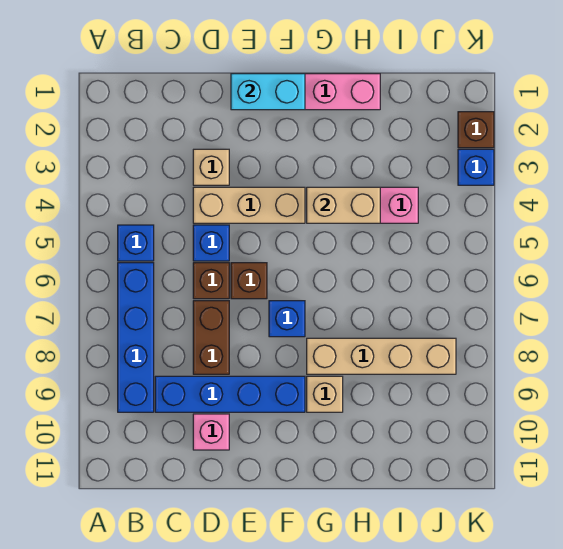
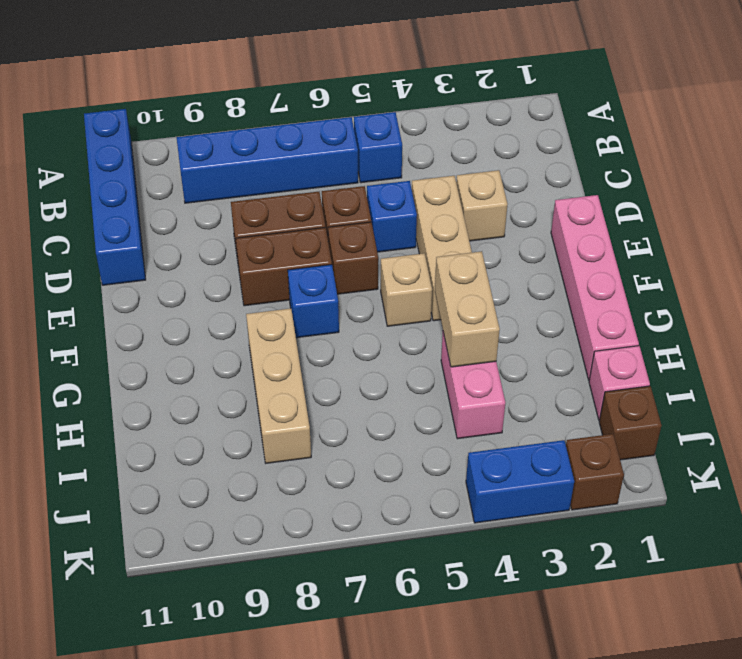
blue 1x4 brick [155,376,305,412] -> blue 1x4 brick moved to [84,109,146,285]
pink 1x1 brick [193,414,229,450] -> pink 1x1 brick moved to [589,346,650,420]
cyan 1x2 brick [231,74,305,110] -> none
none -> brown 1x2 brick [236,228,332,306]
tan 1x4 brick [307,338,456,374] -> tan 1x3 brick [246,308,311,463]
tan 1x1 brick [307,376,343,412] -> tan 1x1 brick moved to [381,253,432,326]
none -> brown 1x1 brick [599,386,661,460]
blue 1x1 brick [458,149,494,185] -> blue 1x2 brick [466,440,574,523]

